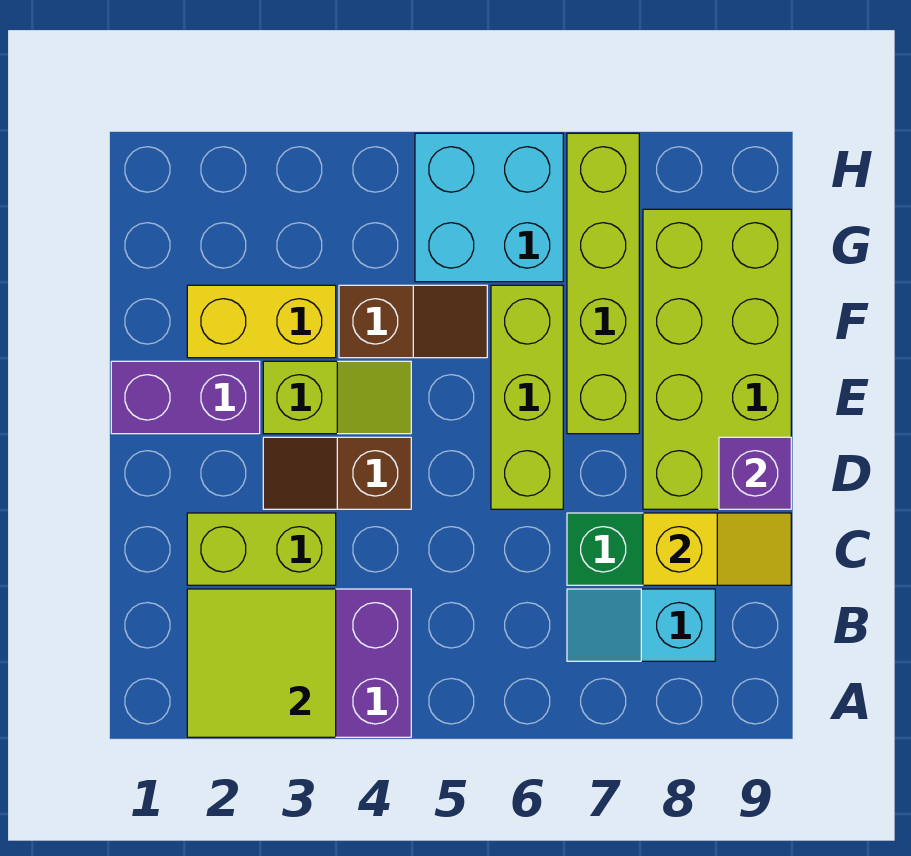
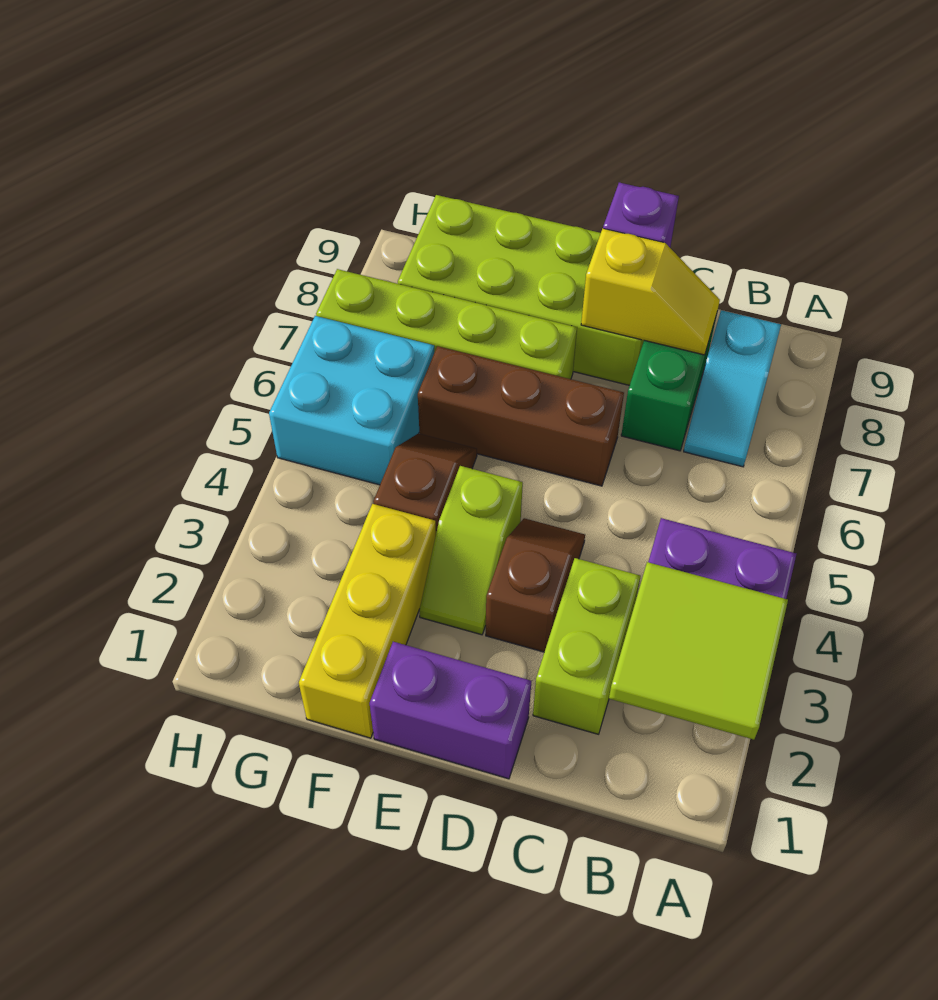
yellow 1x2 slope [643,513,791,585] -> yellow 1x2 slope turned to [581,229,720,355]
brown 1x2 slope [263,437,411,509] -> brown 1x2 slope turned to [486,518,585,652]
lime 1x3 brick [491,285,563,509] -> brown 1x3 brick [418,346,624,486]
purple 1x2 brick [111,361,260,434] -> purple 1x2 brick turned to [370,642,531,779]
lime 1x2 slope [263,361,411,434] -> lime 1x2 slope turned to [419,466,523,635]
yellow 1x2 brick [187,285,336,358] -> yellow 1x3 brick [299,504,436,738]

